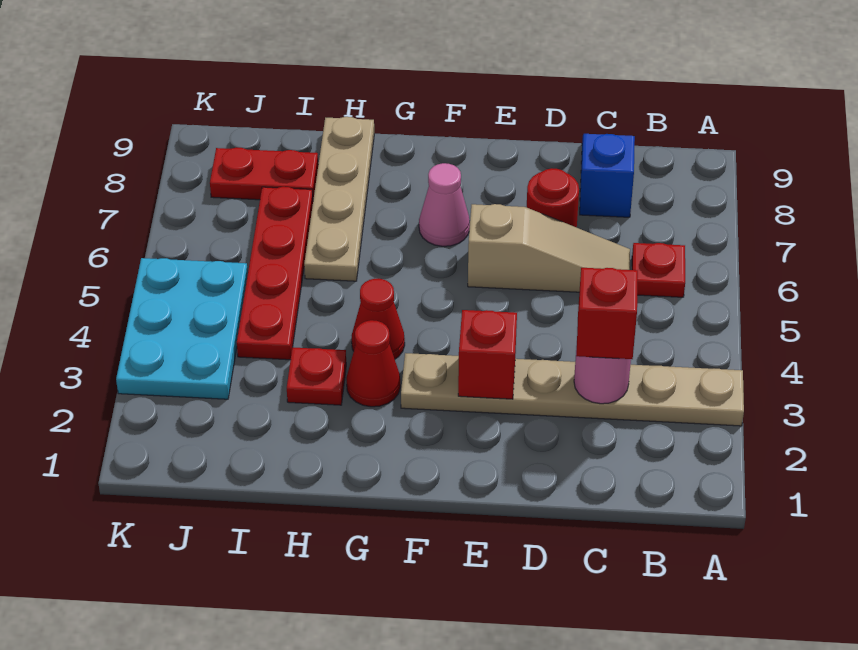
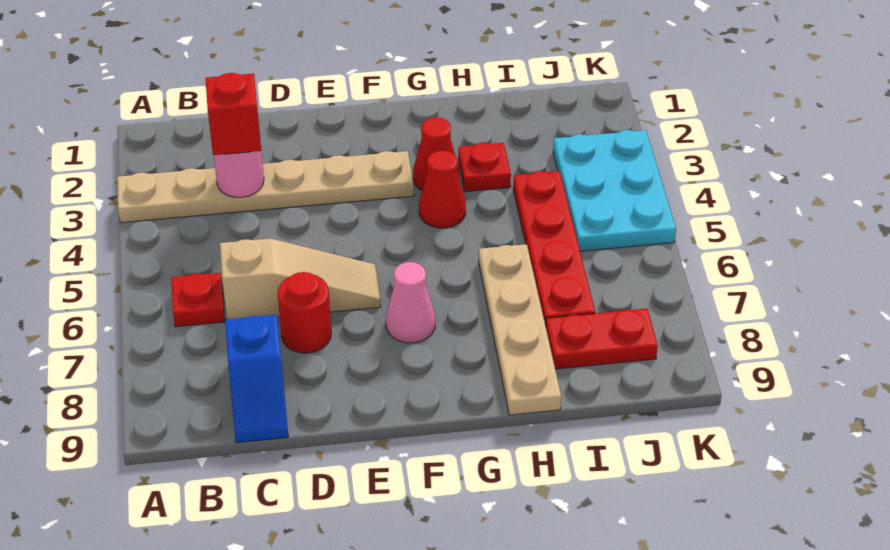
tan 1x3 slope [468,204,630,292] -> tan 1x3 slope turned to [220,238,381,319]
red 1x1 brick [458,310,517,399] -> none

